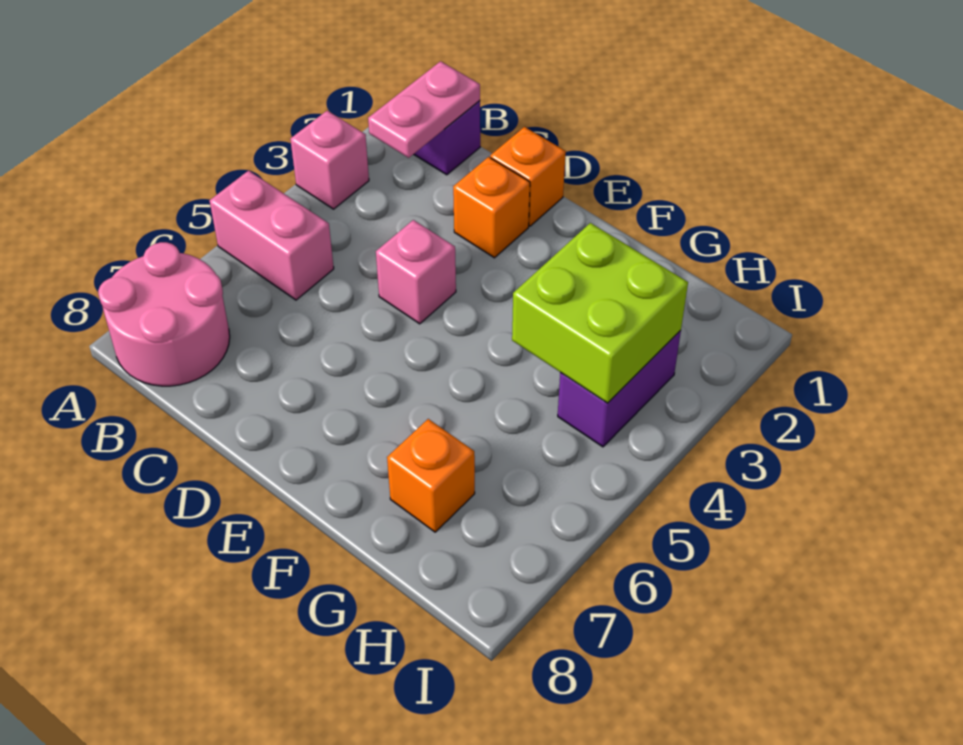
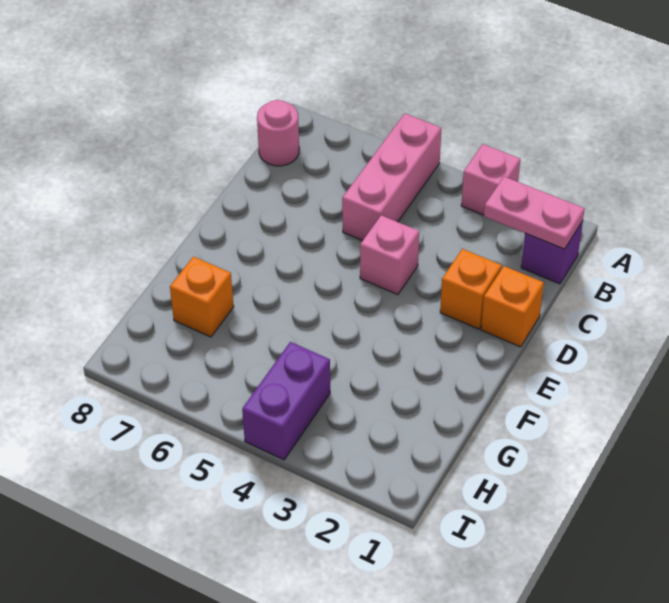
pink 1x2 brick [210,171,334,300] -> pink 1x3 brick [342,114,441,241]
pink 2x2 round brick [98,242,230,386] -> pink 1x1 round brick [257,100,299,166]
lime 2x2 brick [512,223,688,403] -> none
purple 1x2 brick [558,330,681,447] -> purple 1x2 brick turned to [242,342,330,460]

